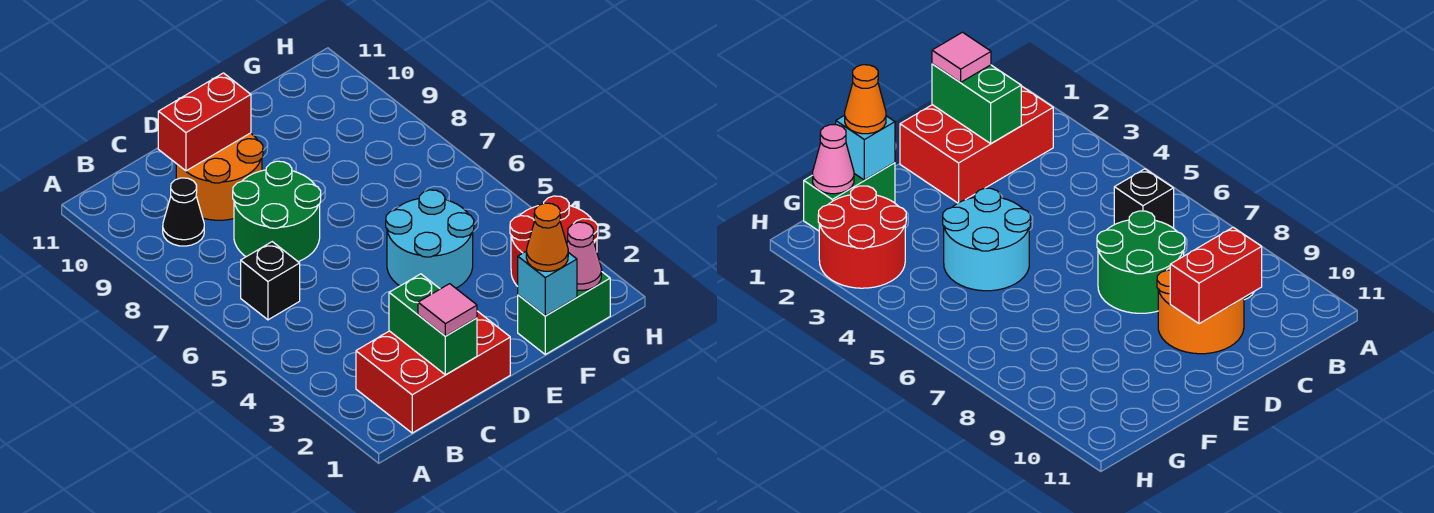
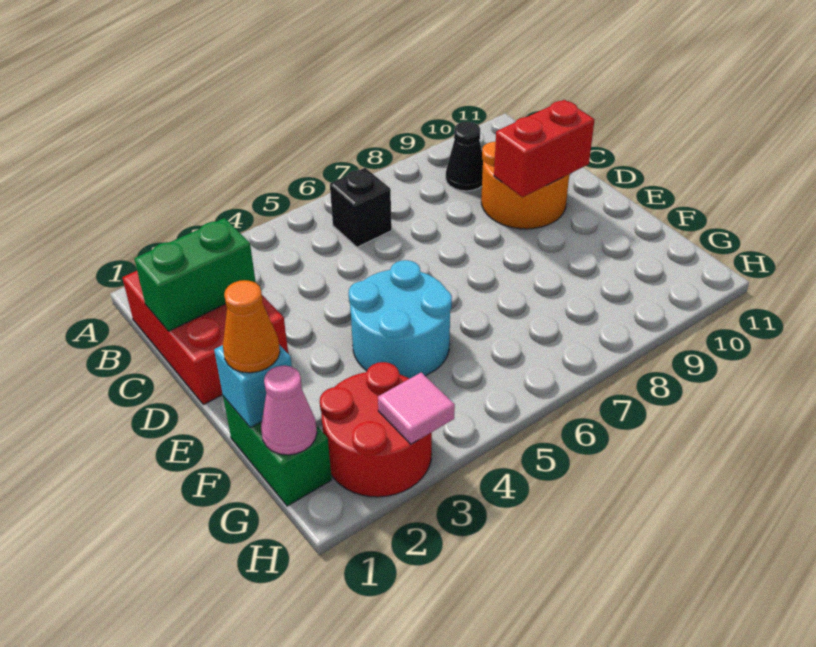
pink 1x1 tile [418,284,477,336] -> pink 1x1 tile moved to [378,372,455,444]
green 2x2 round brick [233,161,321,262] -> none
red 1x2 brick [158,73,251,171] -> red 1x2 brick turned to [494,100,595,197]

